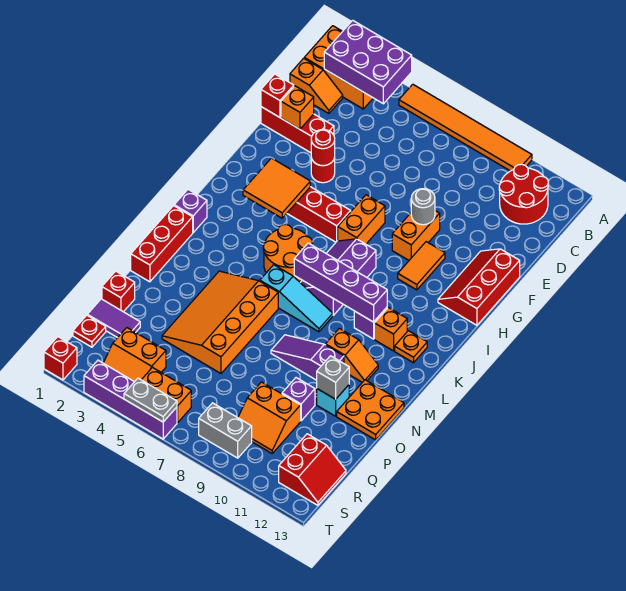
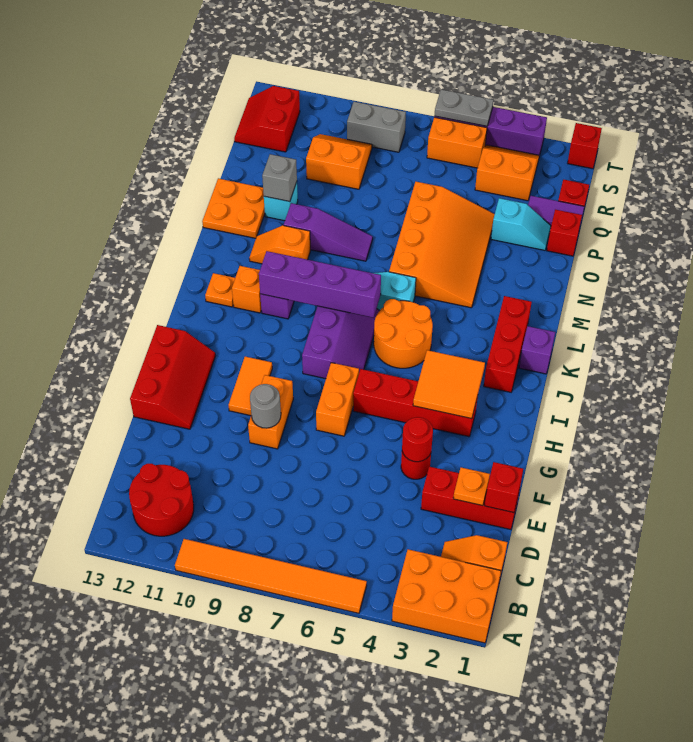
purple 2x3 brick [324,20,412,104] -> none
orange 1x1 brick [281,86,314,129] -> orange 1x1 plate [453,467,490,506]
red 1x3 brick [131,206,193,282] -> red 1x3 brick moved to [484,296,532,392]
none -> cyan 1x2 slope [491,198,551,250]
purple 1x1 brick [282,378,315,421] -> none

